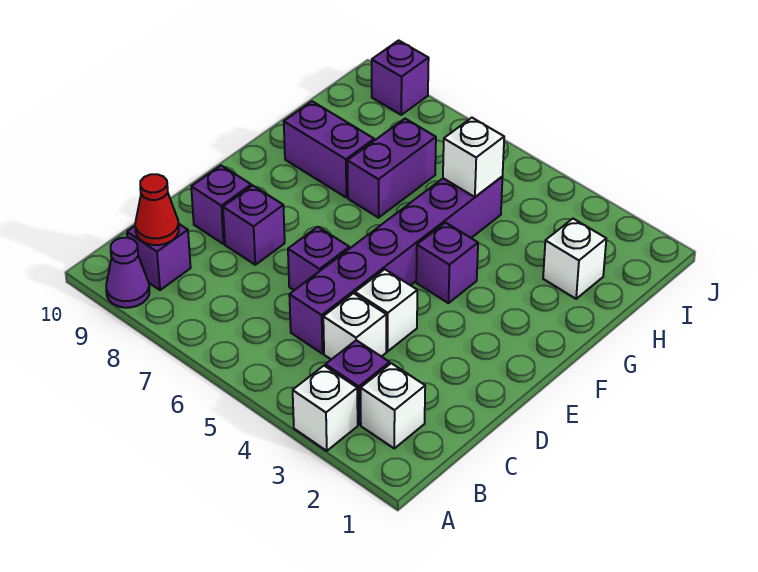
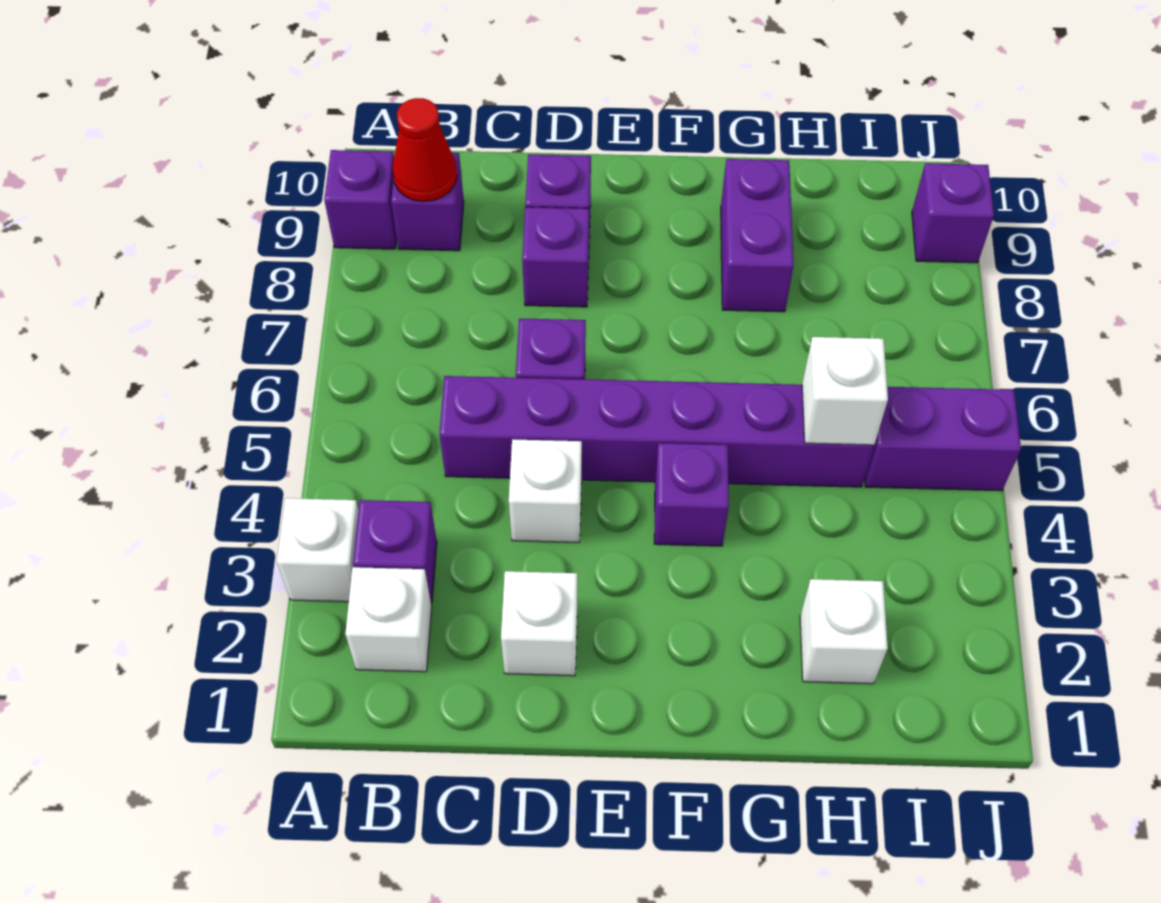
purple 1x1 cone [106,238,149,308] -> purple 1x1 brick [324,150,397,249]
white 1x1 brick [323,293,386,359] -> white 1x1 brick moved to [501,571,577,676]
purple 1x2 brick [348,119,436,218] -> purple 1x2 brick moved to [865,387,1021,491]

